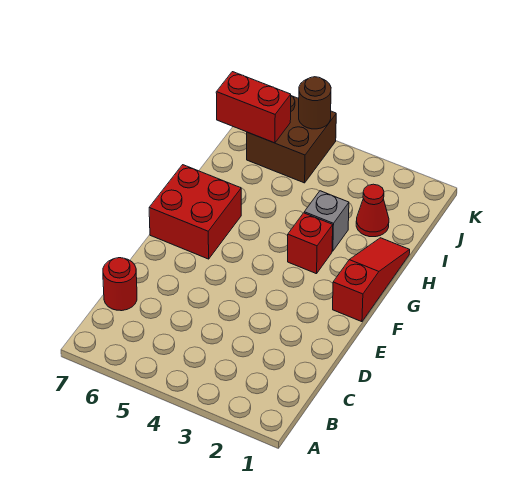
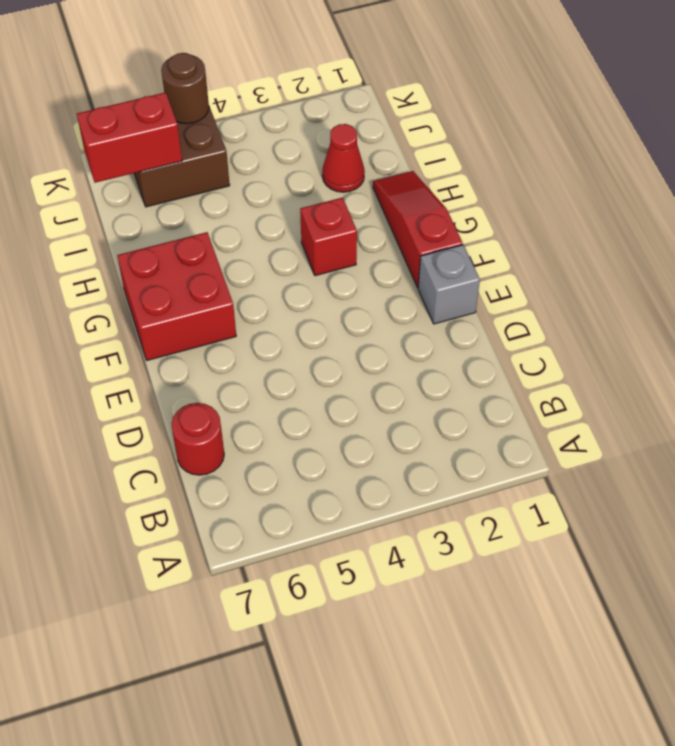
grey 1x1 brick [304,191,349,251] -> grey 1x1 brick moved to [418,245,480,324]

